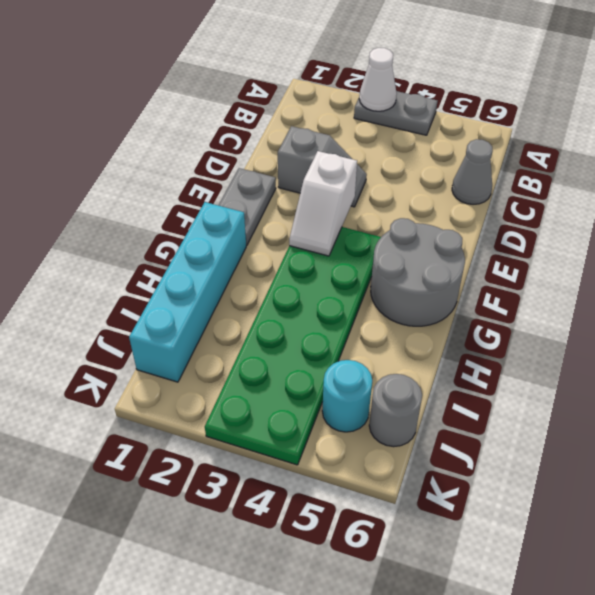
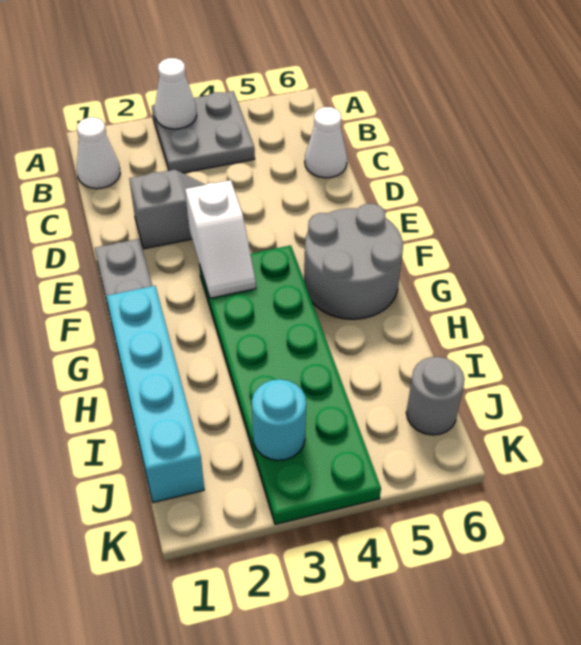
grey 1x2 plate [354,91,437,135] -> grey 2x2 plate [152,91,255,173]
none -> white 1x1 cone [77,117,120,189]
grey 1x1 cone [452,139,493,204] -> white 1x1 cone [305,107,347,178]
cyan 1x1 round brick [322,360,372,432] -> cyan 1x1 round brick moved to [252,379,306,460]

